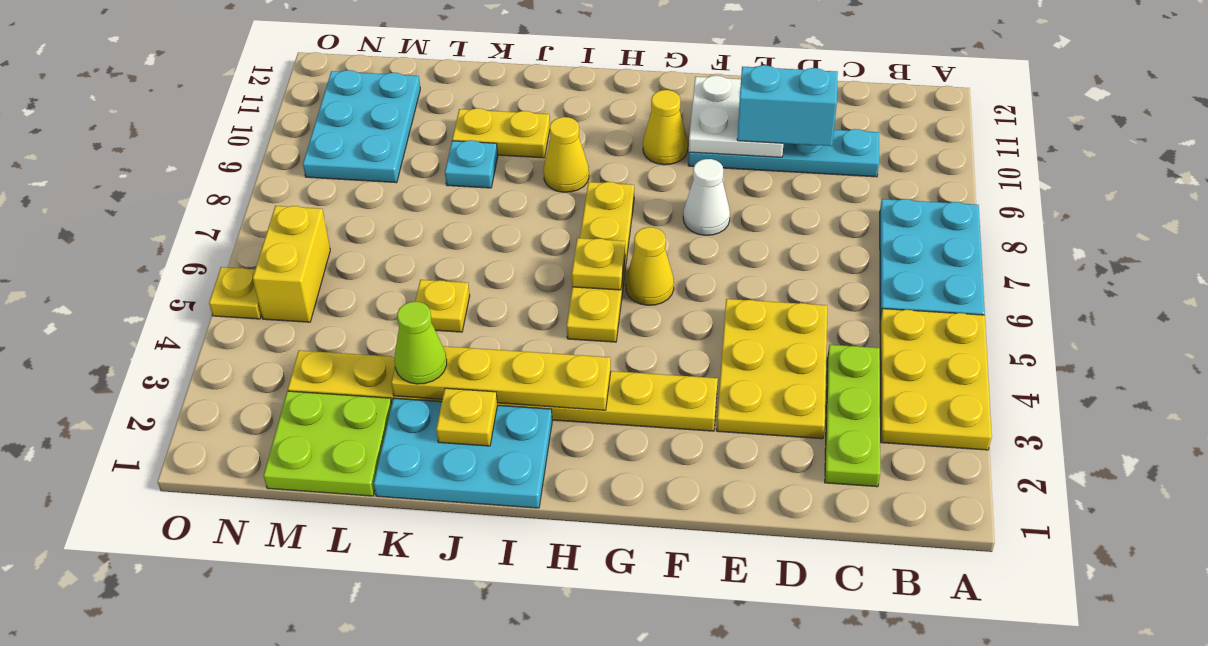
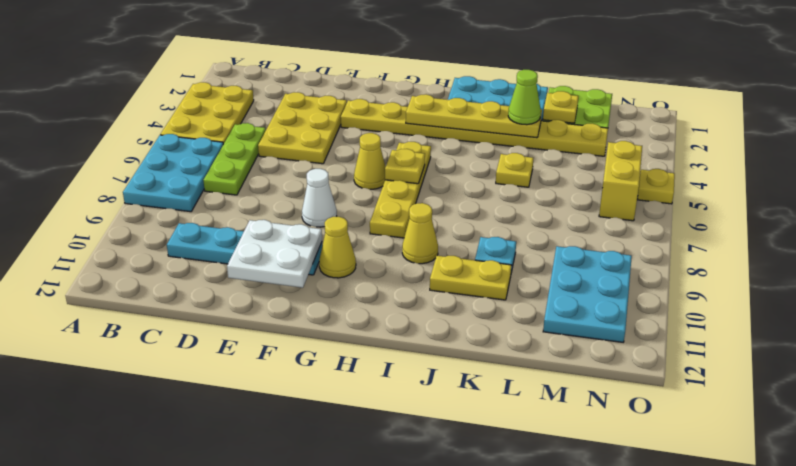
lime 1x3 plate [825,345,880,487] -> lime 1x3 plate moved to [203,123,266,195]
cyan 1x2 brick [737,65,838,146] -> none
yellow 1x1 plate [436,388,497,446] -> yellow 1x1 plate moved to [543,91,578,123]

